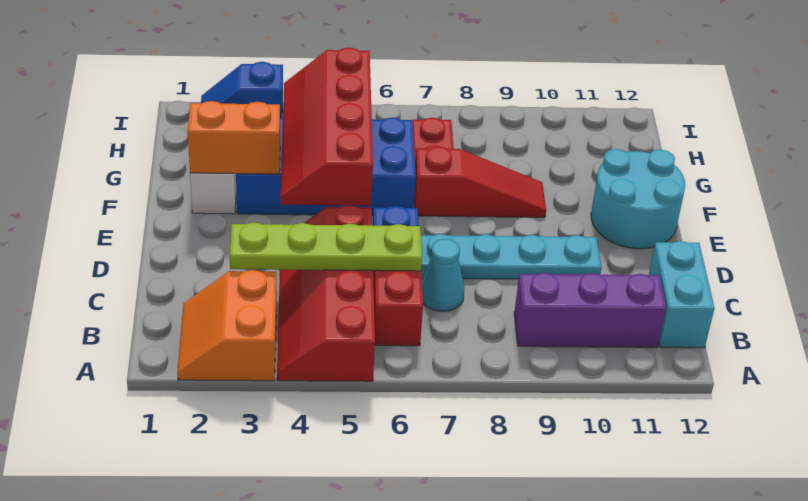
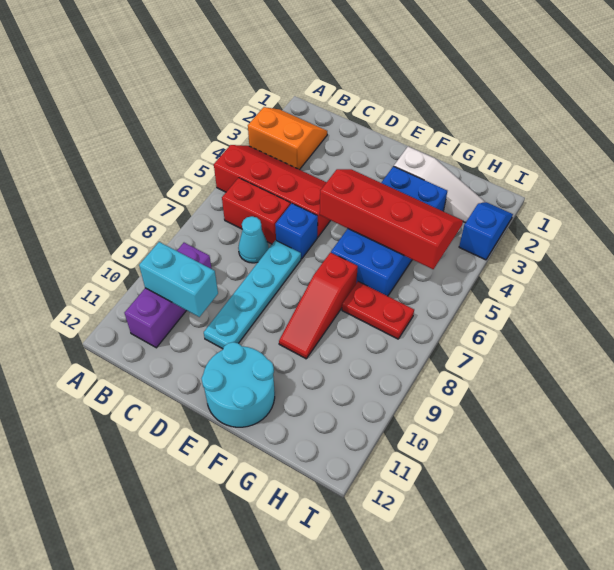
cyan 1x2 brick [649,241,715,348] -> cyan 1x2 brick moved to [139,242,218,317]
lime 1x4 plate [230,223,422,271] -> none
orange 1x2 brick [188,101,280,174] -> none

